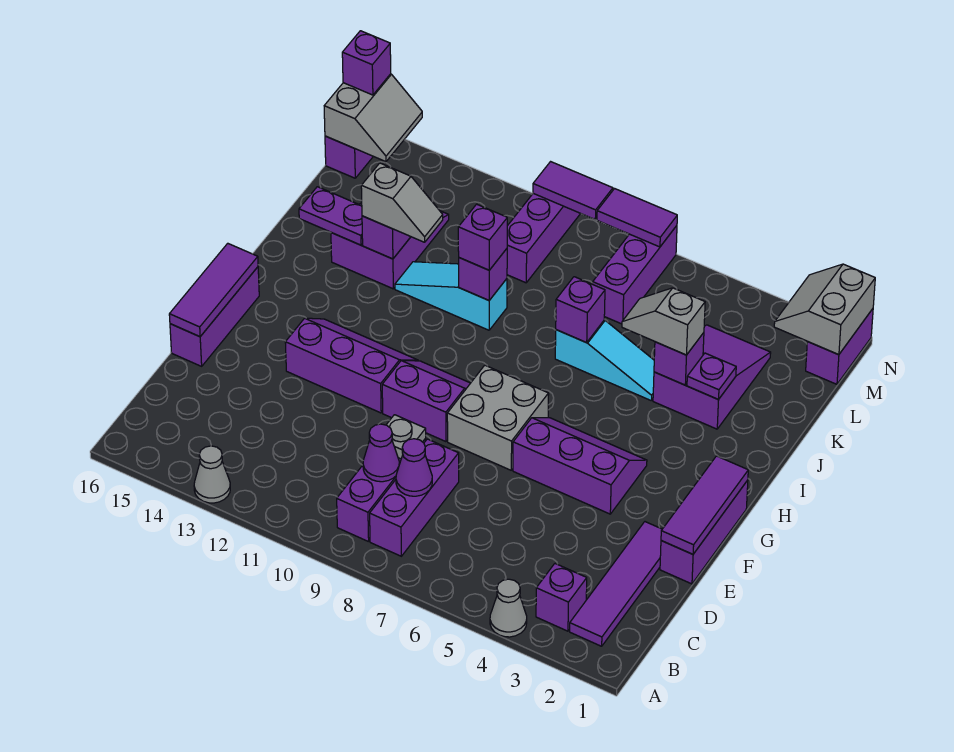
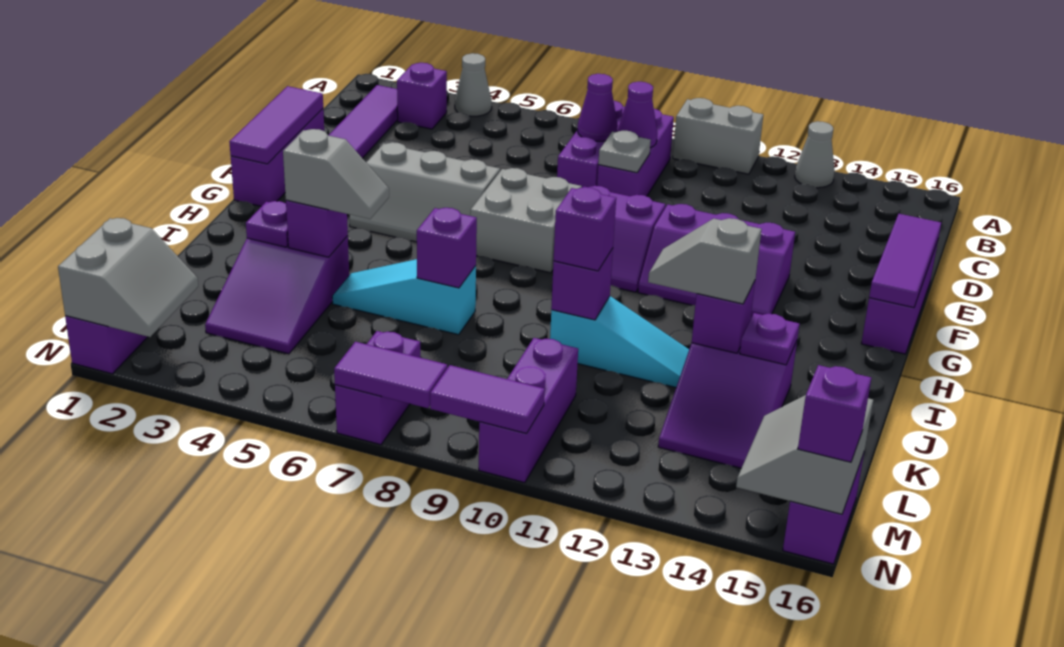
none -> grey 1x2 brick [673,98,763,174]
purple 2x3 slope [513,418,647,514] -> grey 2x3 slope [349,142,500,242]
purple 1x2 plate [299,187,363,245] -> purple 1x1 plate [740,313,799,365]
purple 1x3 brick [593,226,677,324] -> purple 1x2 brick [335,331,420,445]

